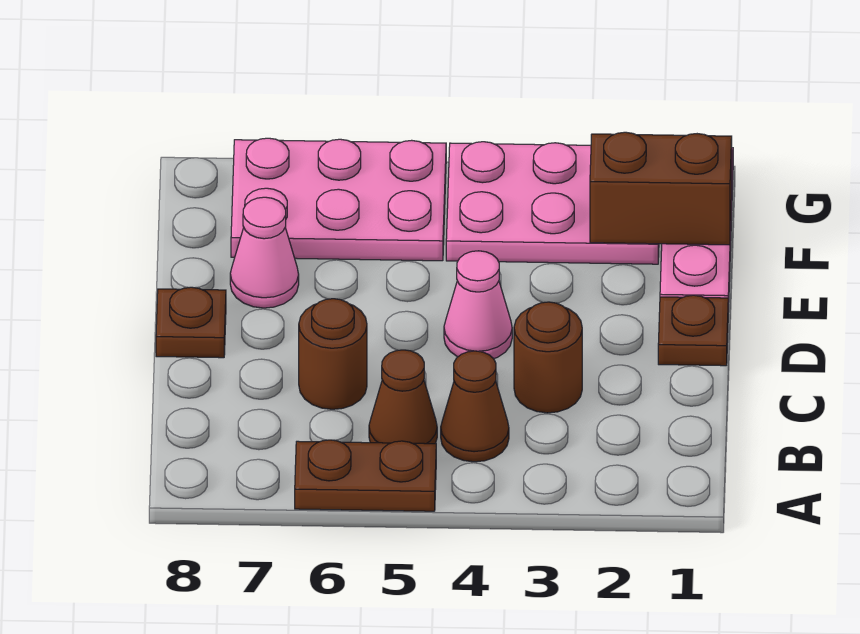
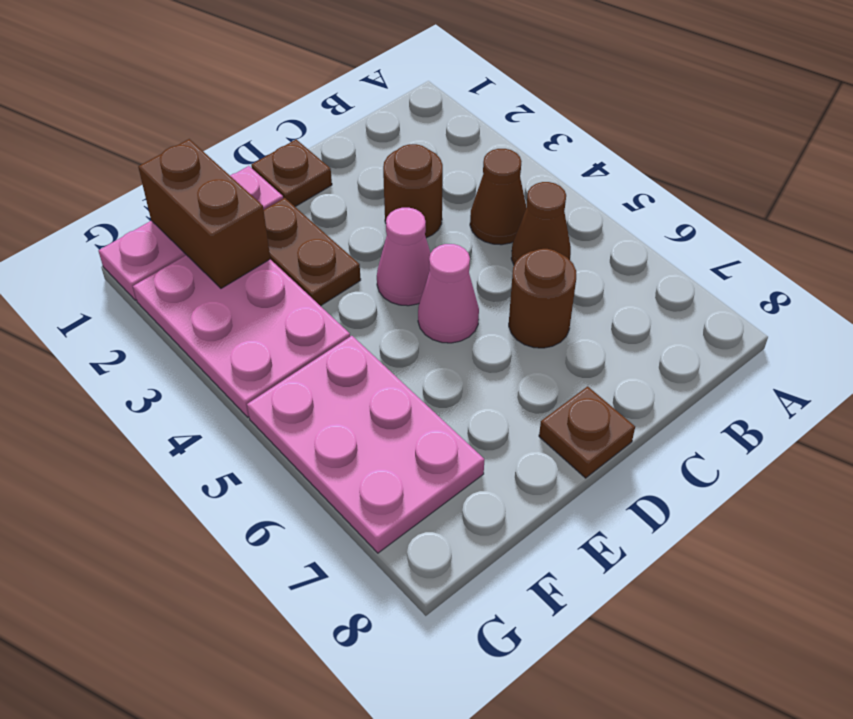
brown 1x2 plate [295,440,436,511] -> brown 1x2 plate moved to [264,198,361,306]
pink 1x1 cone [230,197,299,308] -> pink 1x1 cone moved to [418,244,479,343]

